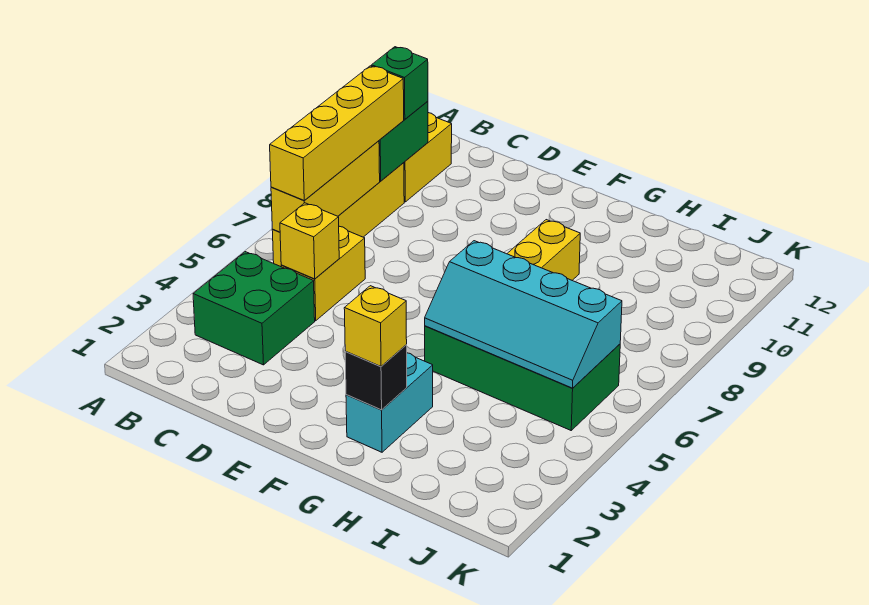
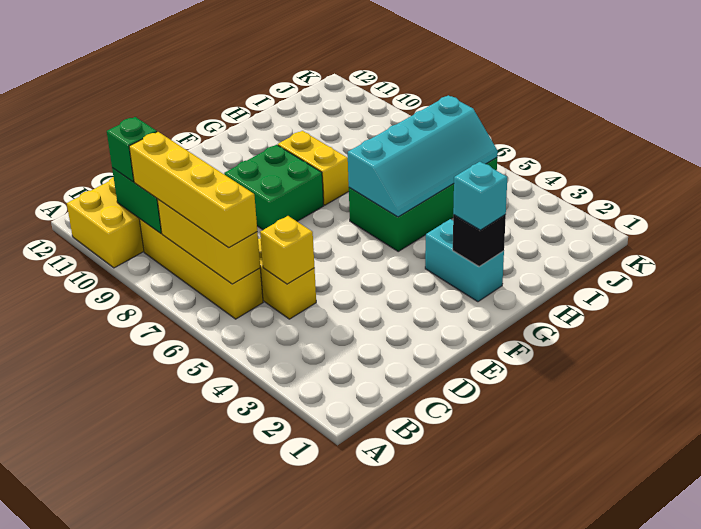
green 2x2 brick [193,252,315,365] -> green 2x2 brick moved to [224,145,324,230]
yellow 1x1 brick [344,286,407,367] -> cyan 1x1 brick [453,162,507,230]

